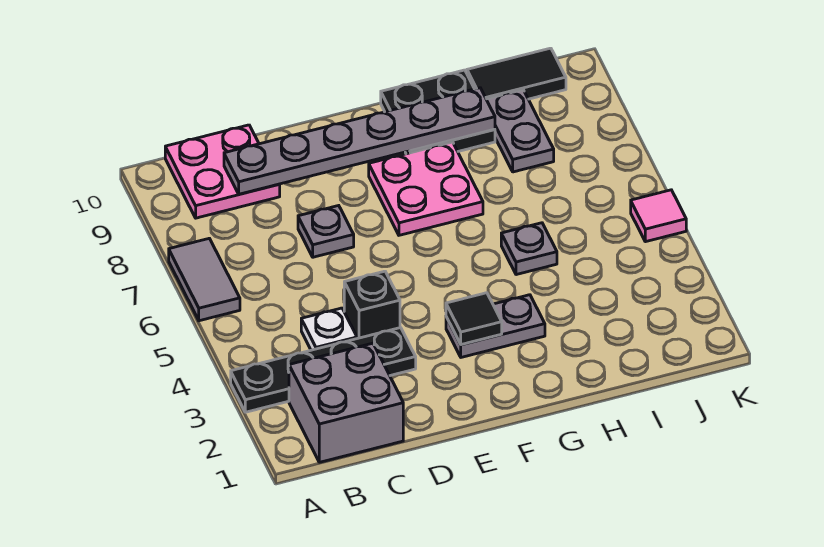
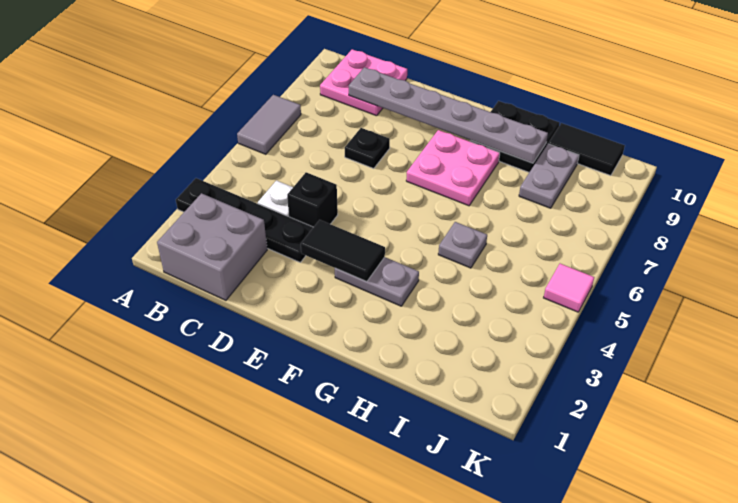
grey 1x1 plate [298,206,354,257] -> black 1x1 plate [345,128,390,168]
black 1x1 tile [446,293,502,345] -> black 1x2 tile [301,220,385,282]

